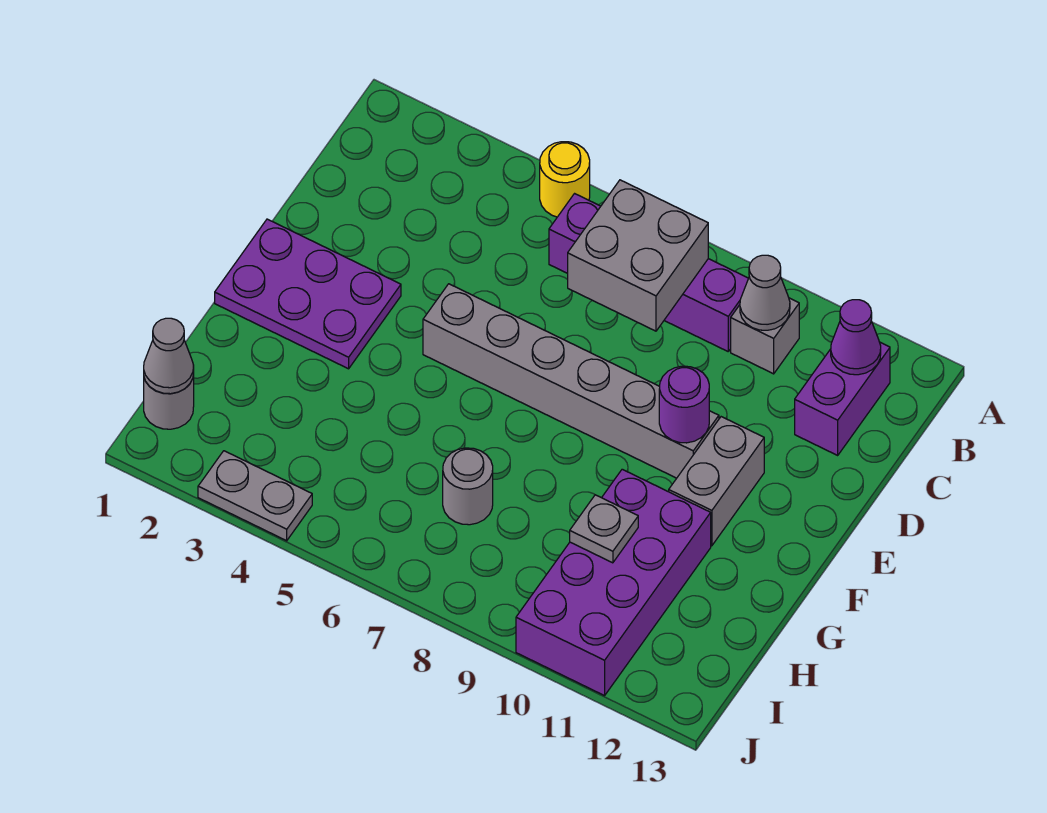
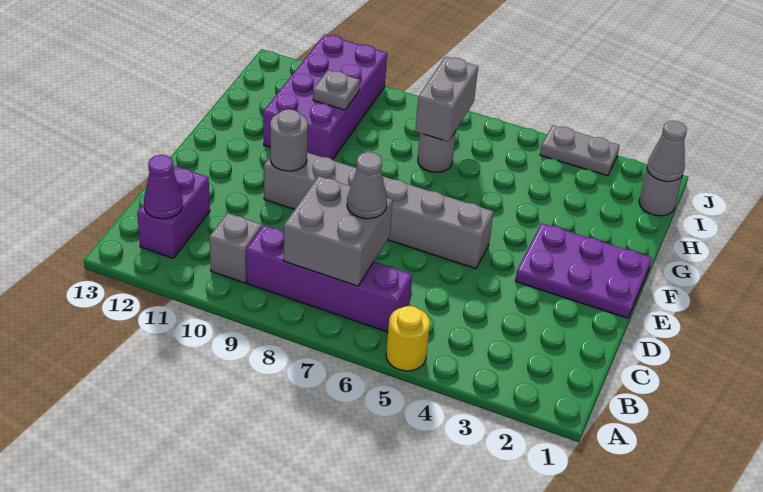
grey 1x1 cone [740,255,790,330] -> grey 1x1 cone moved to [347,152,387,219]
purple 1x1 round brick [659,366,709,443] -> grey 1x1 round brick [270,109,308,171]
grey 1x2 brick [669,417,764,546] -> grey 1x2 brick moved to [415,57,478,142]

